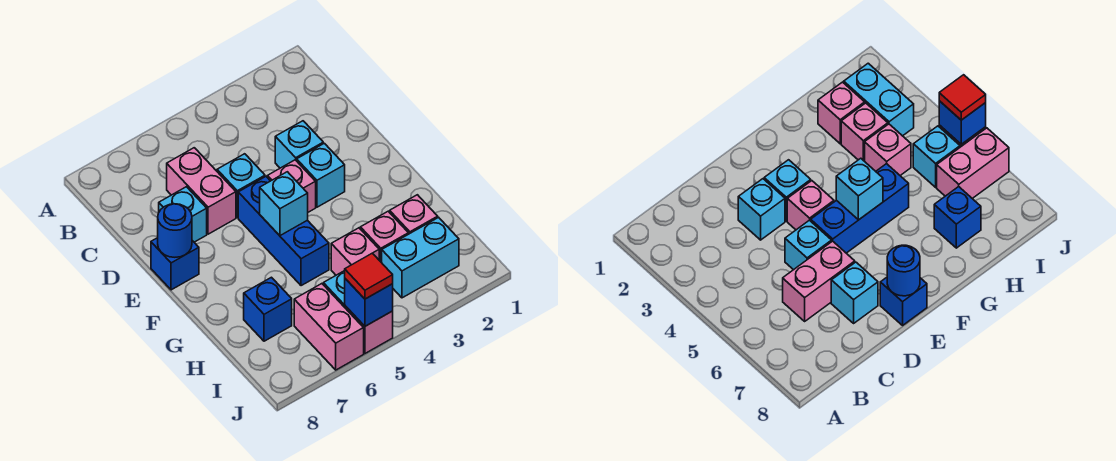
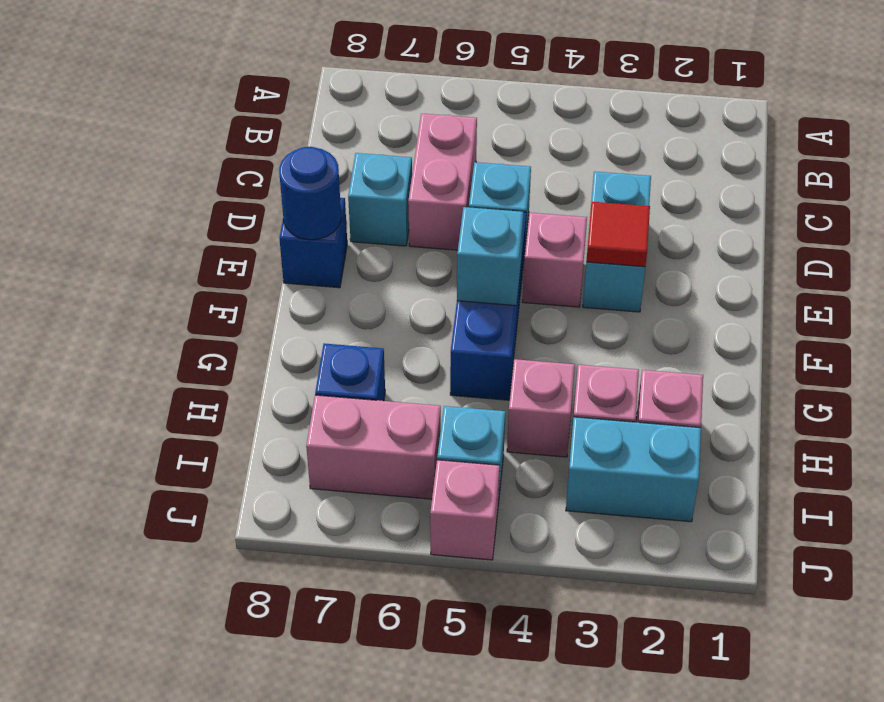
pink 1x2 brick [294,284,364,370] -> pink 1x2 brick turned to [306,395,441,499]
blue 1x1 brick [345,279,393,326] -> none
red 1x1 tile [345,253,393,299] -> red 1x1 tile moved to [586,202,650,267]

